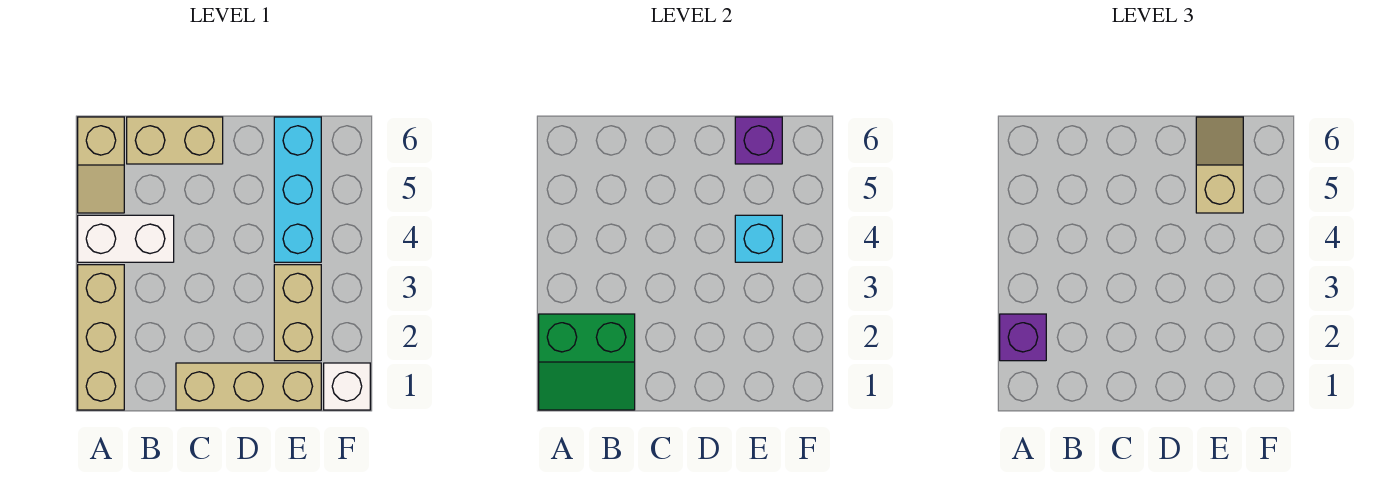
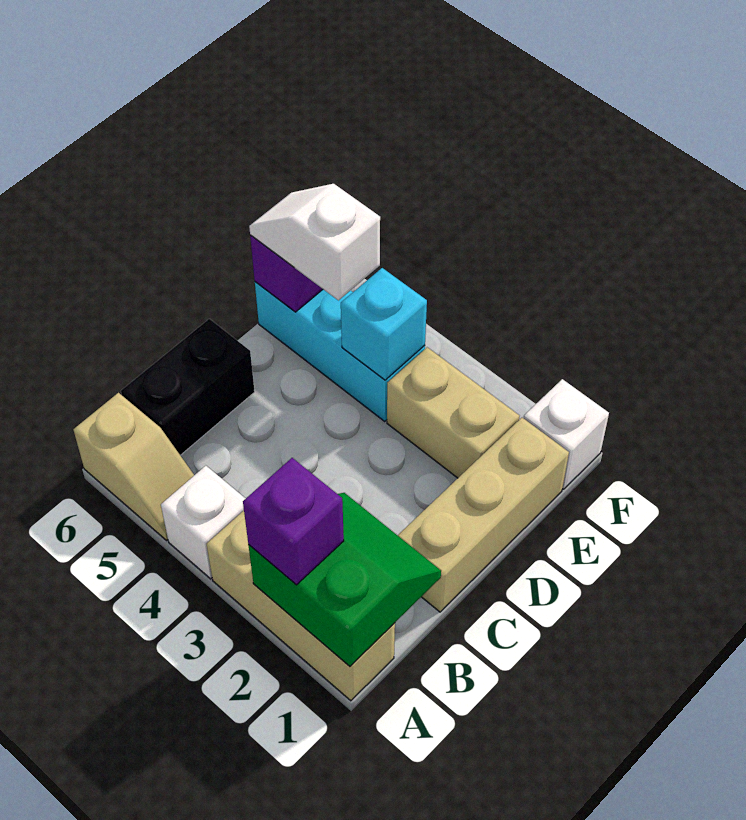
green 2x2 slope [539,314,635,410] -> green 2x2 slope turned to [249,493,441,666]
white 1x2 brick [78,215,174,262] -> white 1x1 brick [161,466,246,579]
tan 1x2 brick [127,117,223,164] -> black 1x2 brick [121,319,255,455]
tan 1x2 slope [1196,117,1243,213] -> white 1x2 slope [249,184,380,300]

